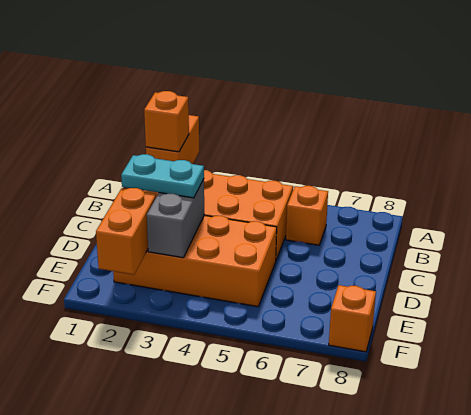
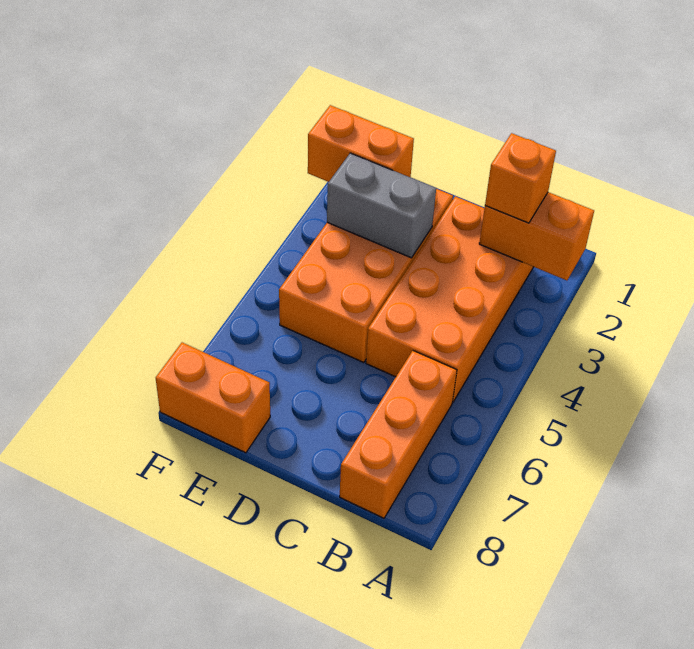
orange 1x1 brick [286,186,328,245] -> orange 1x3 brick [340,351,457,518]
cyan 1x2 plate [121,154,204,198] -> none
orange 1x1 brick [329,285,376,352] -> orange 1x2 brick [156,342,270,453]

